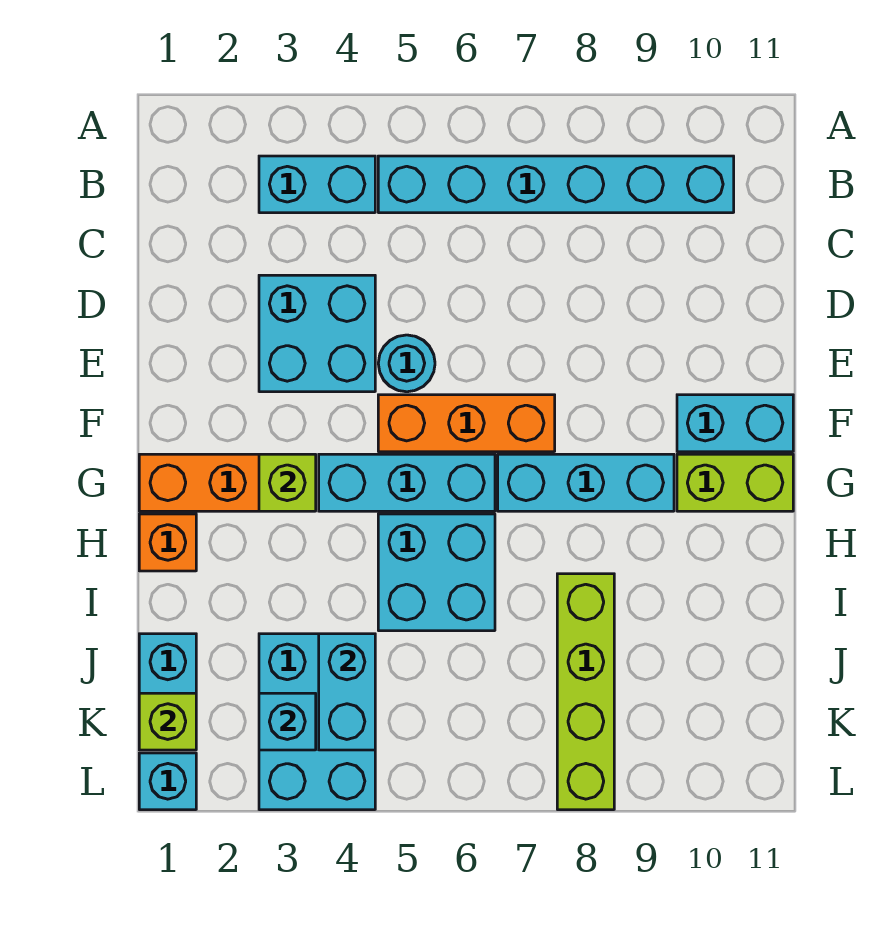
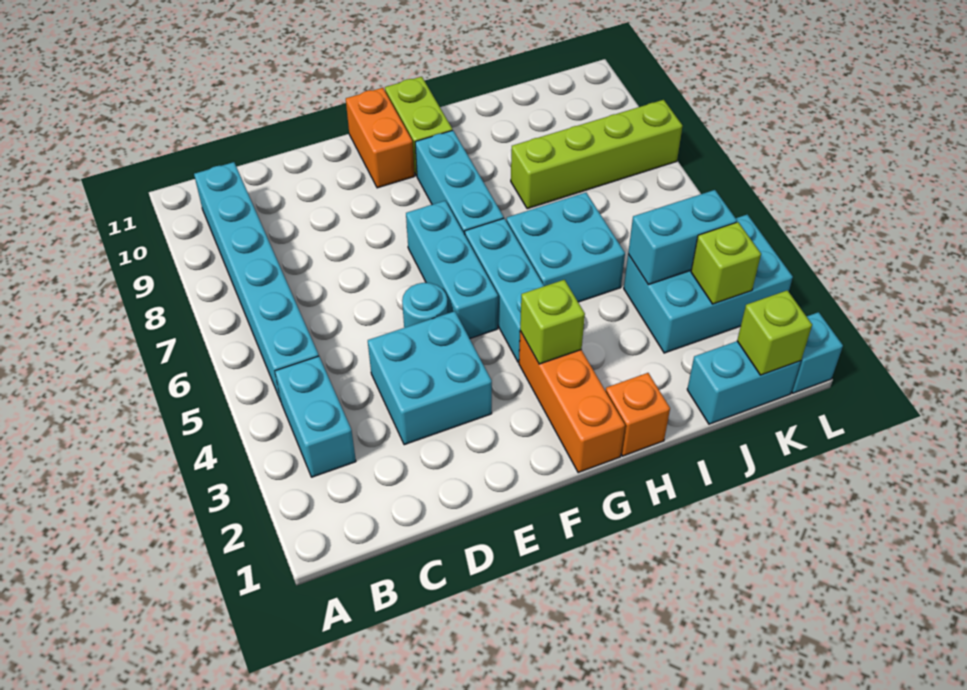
orange 1x3 brick [378,395,555,452] -> cyan 1x3 brick [406,201,498,338]
cyan 1x2 brick [677,395,793,452] -> orange 1x2 brick [346,88,414,188]
cyan 1x1 brick [259,693,316,750] -> lime 1x1 brick [691,222,761,304]

